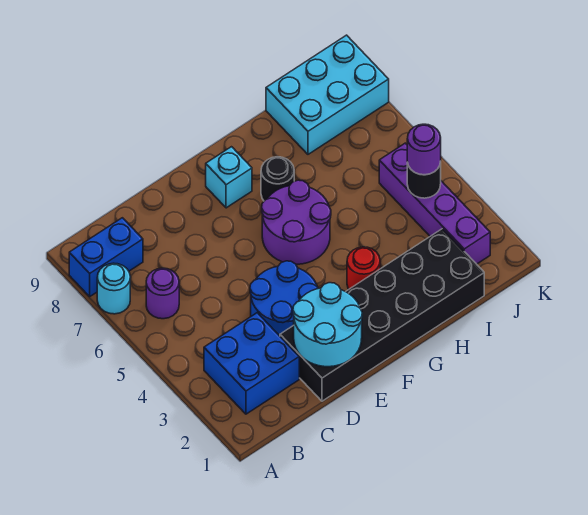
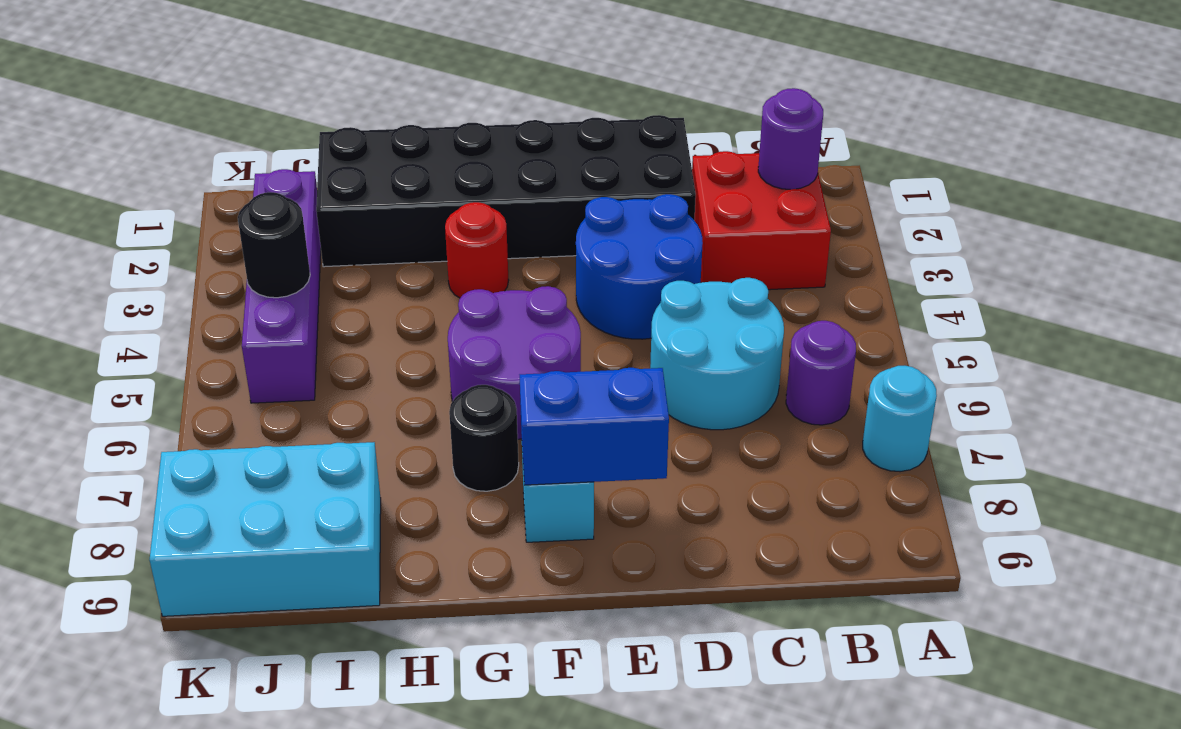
blue 1x2 brick [69,218,143,296] -> blue 1x2 brick moved to [520,368,669,485]
blue 2x2 brick [204,313,299,414] -> red 2x2 brick [692,151,831,290]
cyan 2x2 round brick [293,283,362,367] -> cyan 2x2 round brick moved to [650,278,784,430]
purple 1x1 round brick [407,124,441,175] -> purple 1x1 round brick moved to [758,88,823,189]

